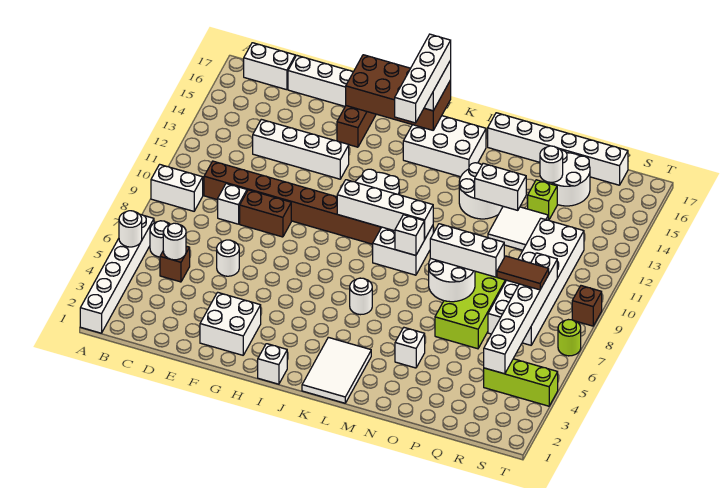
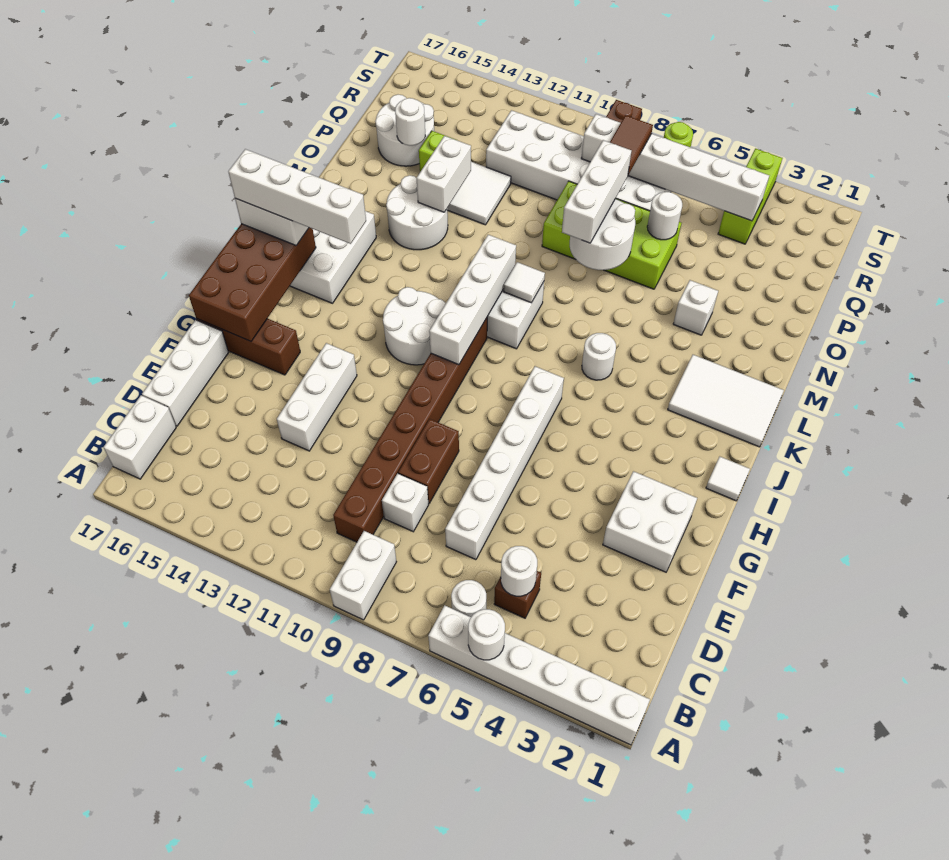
white 1x4 brick [253,119,349,179] -> white 1x3 brick [277,343,357,451]
white 1x1 round brick [217,240,239,276] -> white 1x1 round brick moved to [647,192,682,240]
white 1x1 brick [258,344,287,384] -> white 1x1 tile [706,457,750,501]
white 1x1 brick [395,215,424,255] -> white 1x1 tile [504,262,545,303]
white 1x6 brick [488,113,628,185] -> white 1x6 brick moved to [445,366,564,560]

